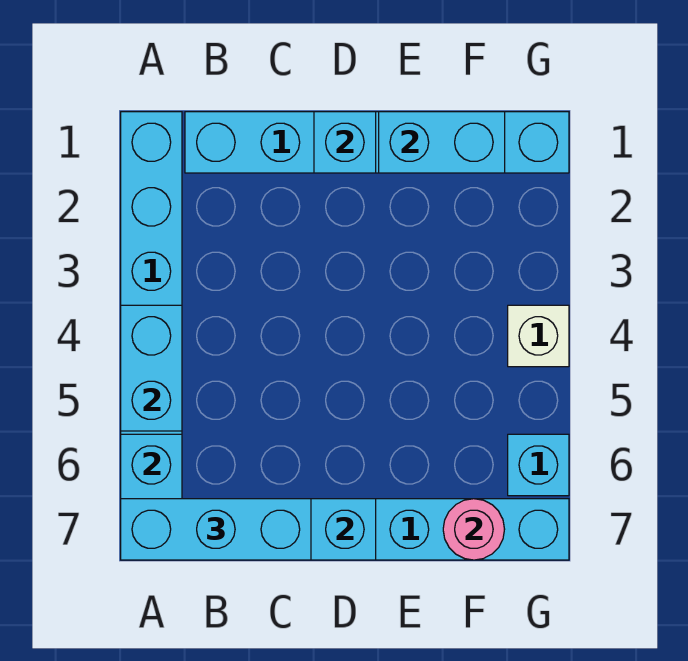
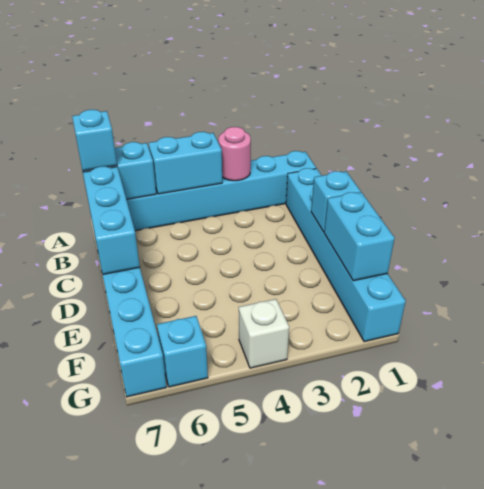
cyan 1x3 brick [121,499,311,560] -> cyan 1x1 brick [72,110,117,171]
pink 1x1 round brick [443,499,505,560] -> pink 1x1 round brick moved to [219,127,251,181]

